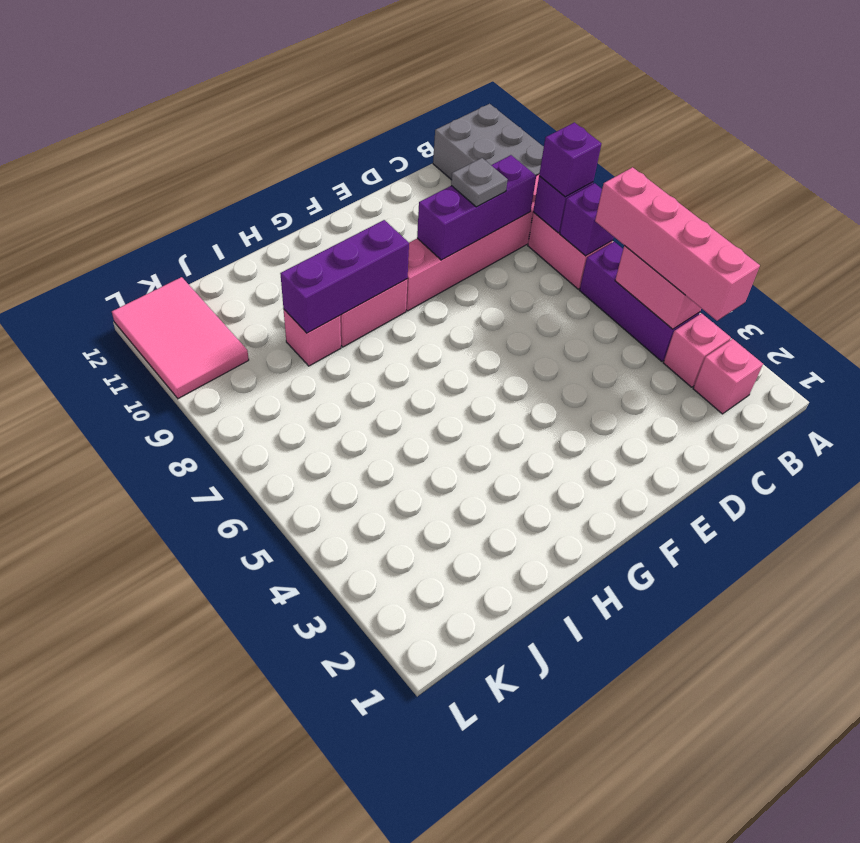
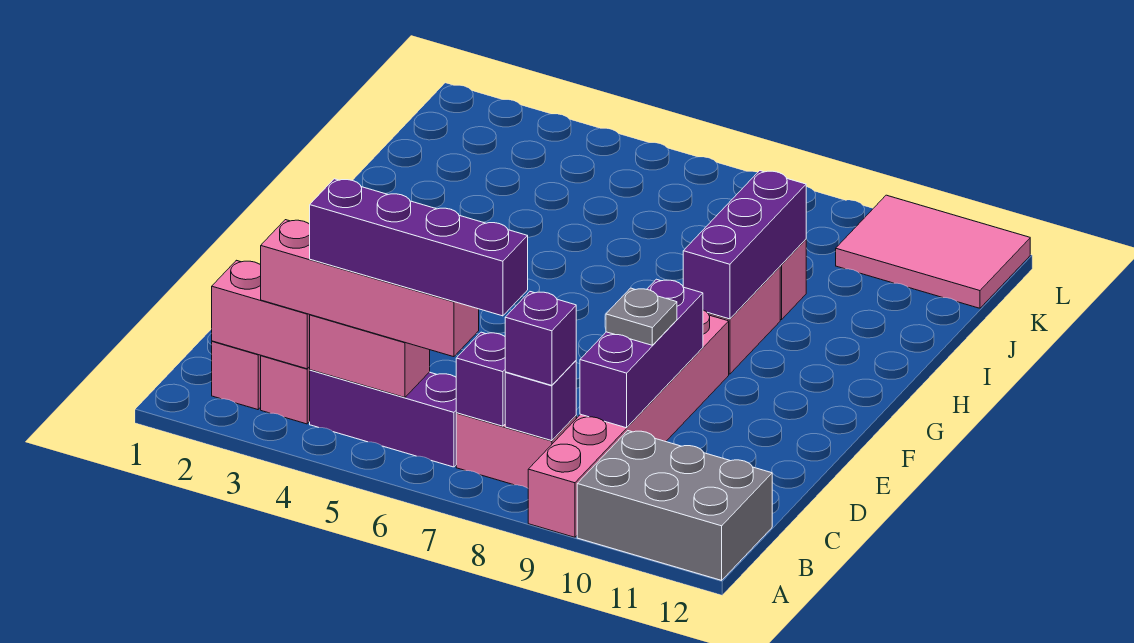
none -> pink 1x2 brick [212,260,310,369]
none -> purple 1x4 brick [310,179,528,316]

